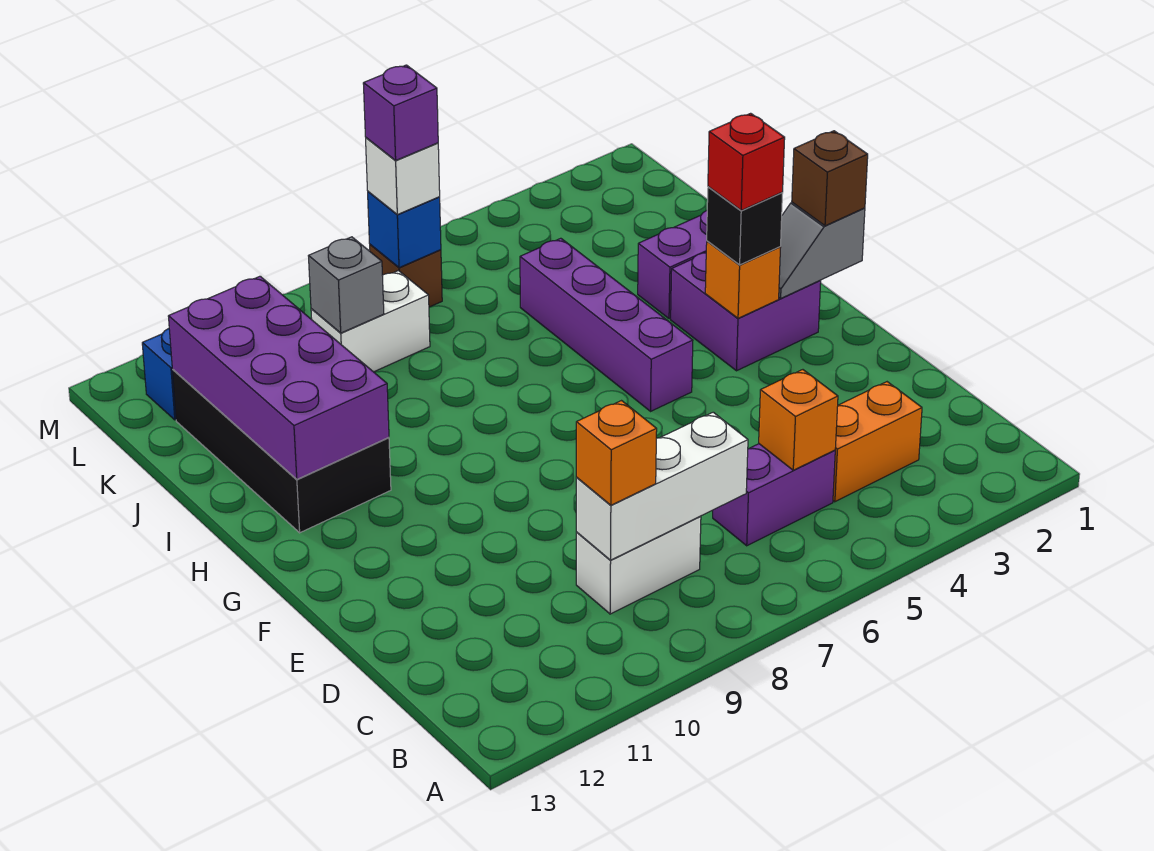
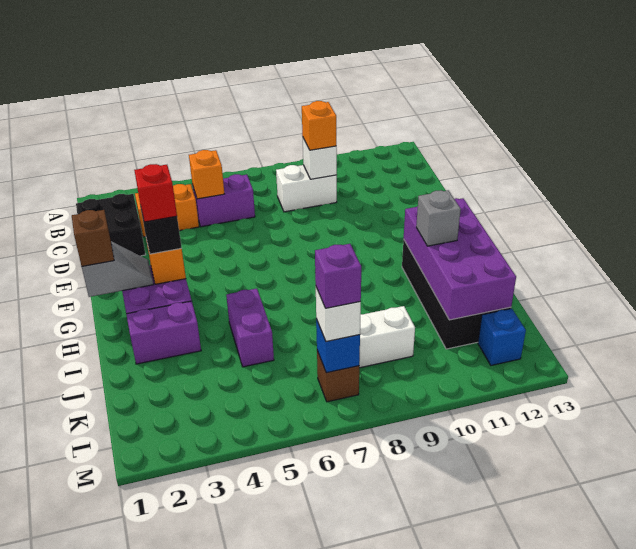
none -> black 2x2 brick [76,194,146,256]
white 1x3 brick [576,412,748,560] -> white 1x1 brick [303,138,337,179]
purple 1x4 brick [520,238,693,411] -> purple 1x2 brick [226,289,274,367]
grey 1x1 brick [309,237,384,333] -> grey 1x1 brick moved to [416,190,461,246]

